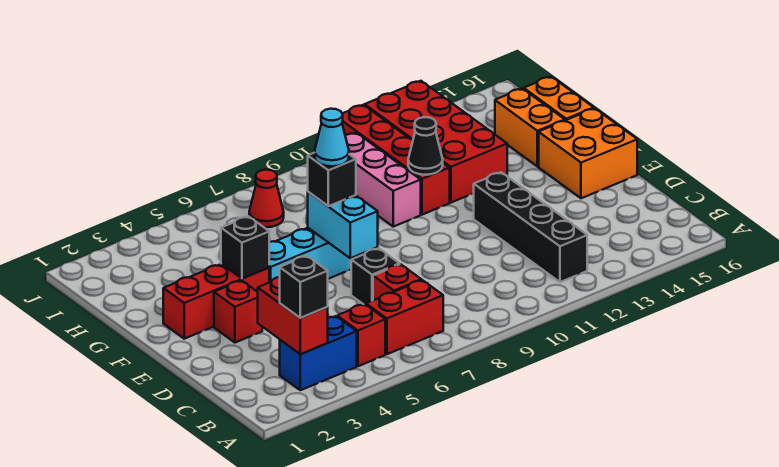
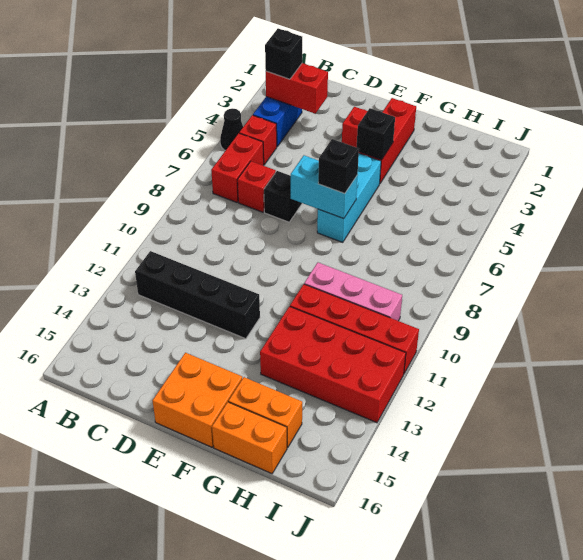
cyan 1x1 cone [315,109,349,166] -> none
black 1x1 cone [408,117,443,175] -> black 1x1 cone moved to [220,109,243,151]
red 1x1 cone [249,170,284,227] -> none

